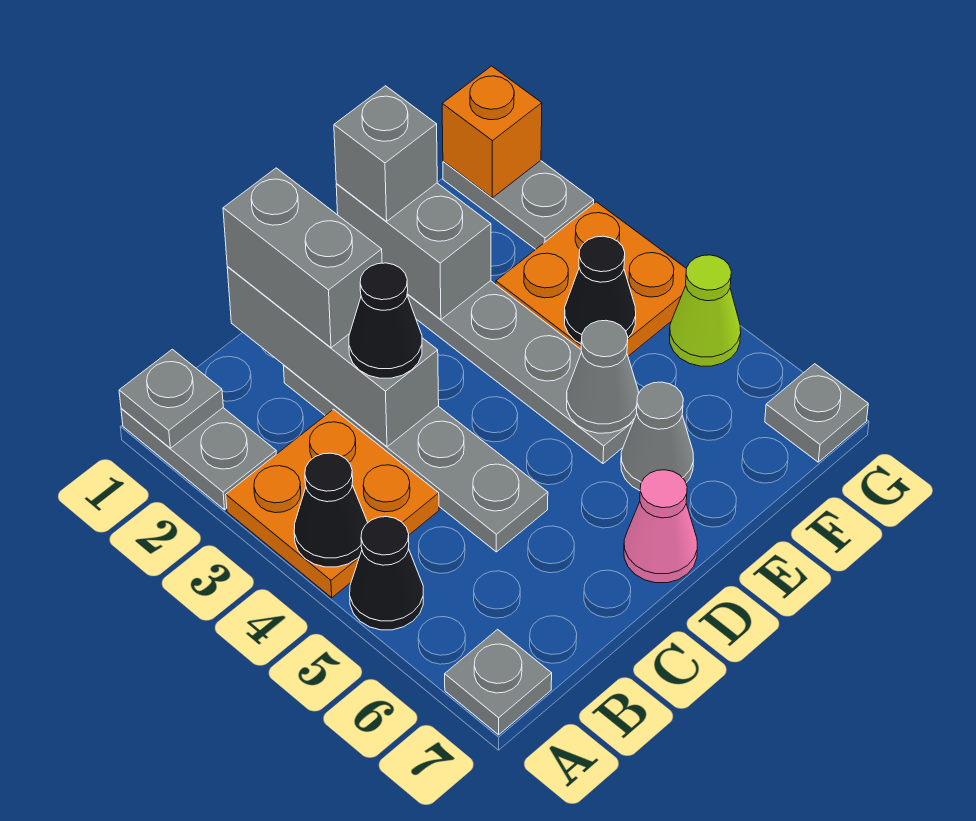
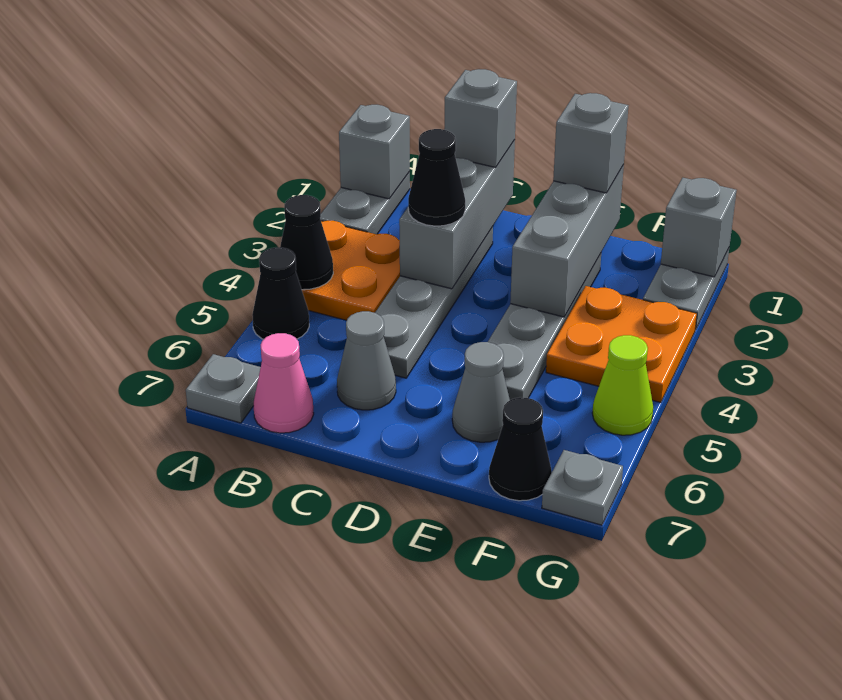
grey 1x1 plate [119,349,223,448] -> grey 1x1 brick [339,105,410,199]
grey 1x2 brick [223,168,382,348] -> grey 1x1 brick [444,69,517,167]
pink 1x1 cone [624,470,698,583] -> pink 1x1 cone moved to [254,333,314,433]
grey 1x2 brick [336,183,491,320] -> grey 1x3 brick [510,165,624,317]
grey 1x1 cone [567,320,639,433] -> grey 1x1 cone moved to [337,311,396,410]
black 1x1 cone [565,236,636,344] -> black 1x1 cone moved to [489,397,552,501]
orange 1x1 brick [442,66,542,198] -> grey 1x1 brick [661,178,737,277]

